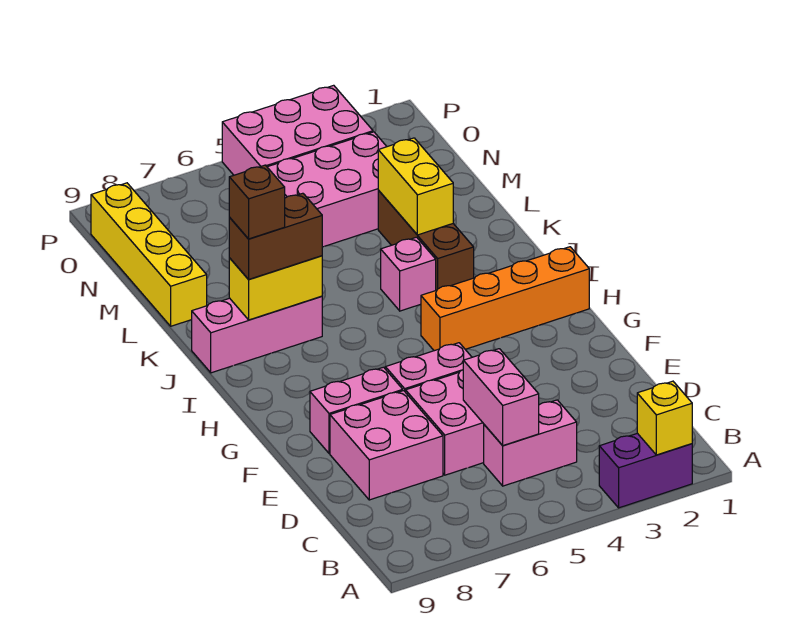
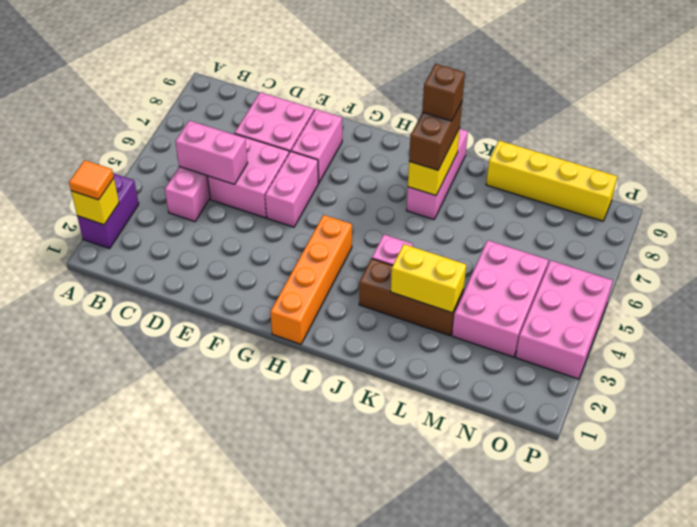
none -> orange 1x1 tile [69,160,114,200]

